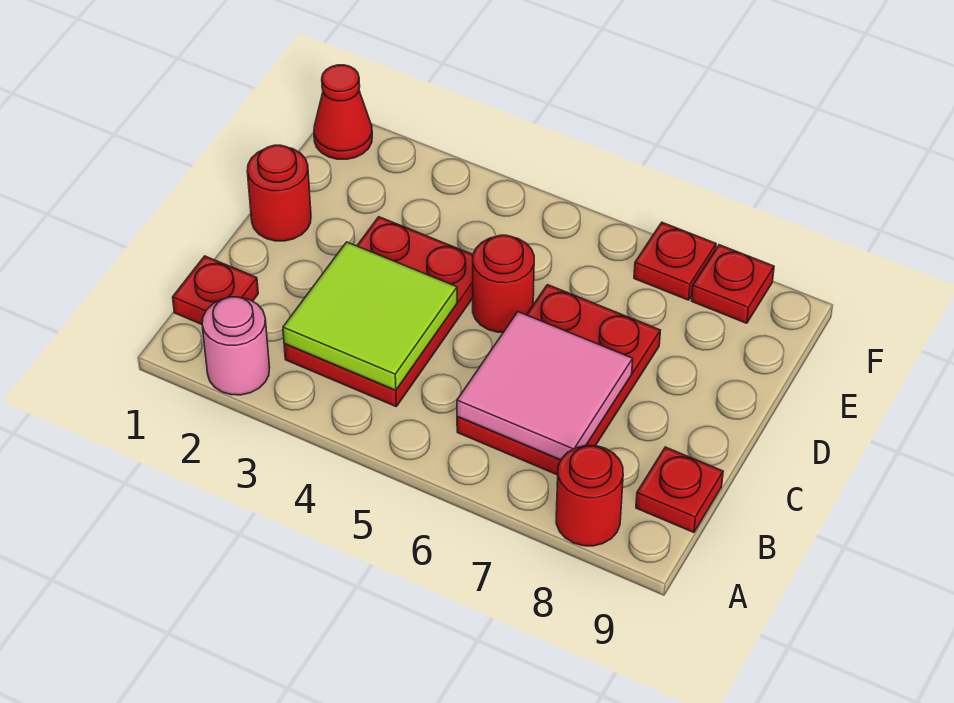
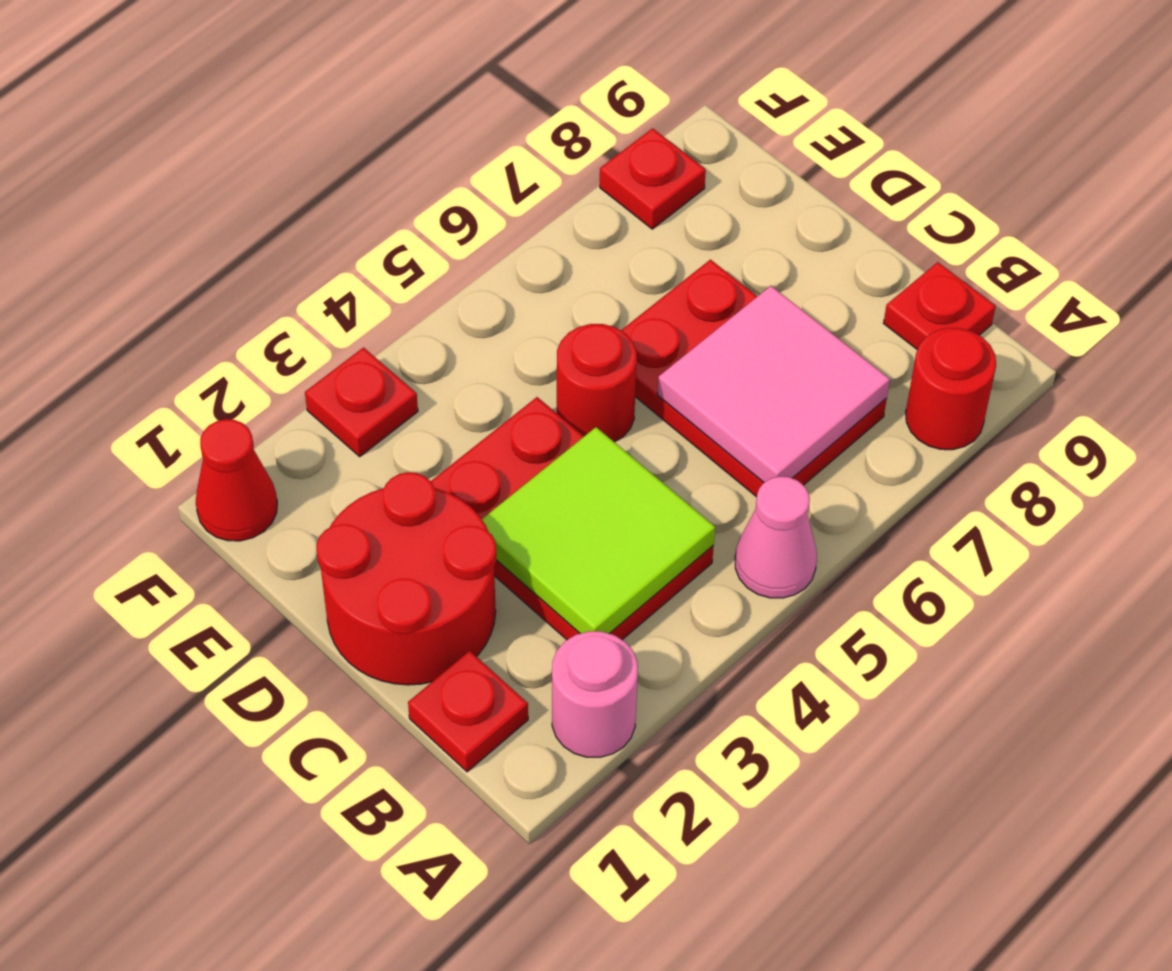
none -> pink 1x1 cone [735,476,817,598]
red 1x1 round brick [247,145,311,241] -> red 2x2 round brick [317,472,496,685]
red 1x1 plate [634,223,716,300] -> red 1x1 plate moved to [305,348,418,457]

